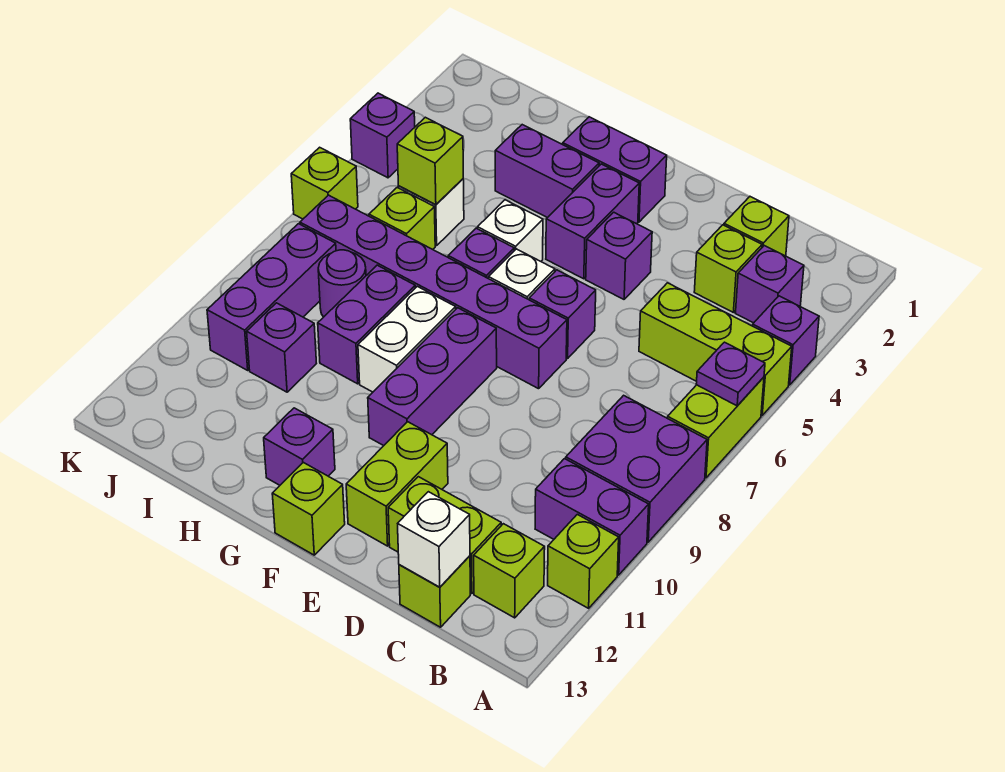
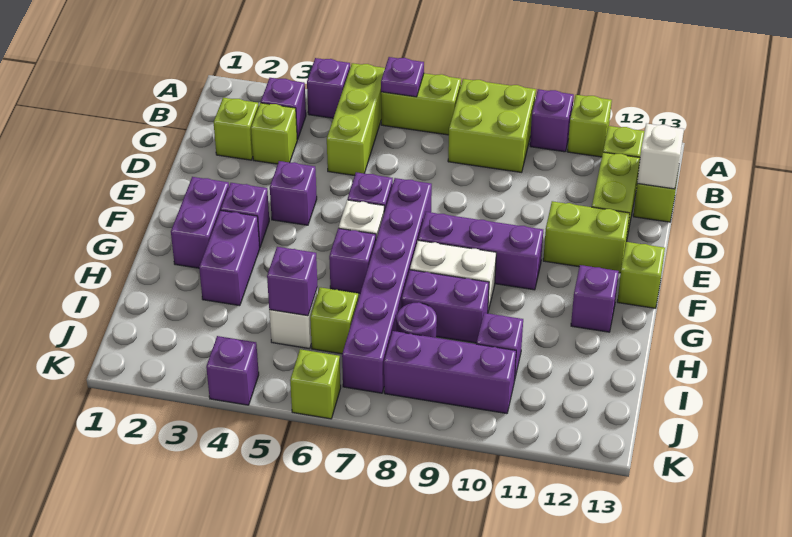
purple 2x2 brick [566,395,707,542] -> lime 2x2 brick [448,79,536,172]
purple 1x2 brick [535,459,649,575] -> purple 1x1 brick [530,89,574,152]
purple 1x2 brick [546,164,639,279] -> purple 1x1 brick [221,183,269,247]
white 1x1 brick [478,200,543,261] -> none
lime 1x1 brick [397,117,463,205] -> purple 1x1 brick [267,247,318,316]

